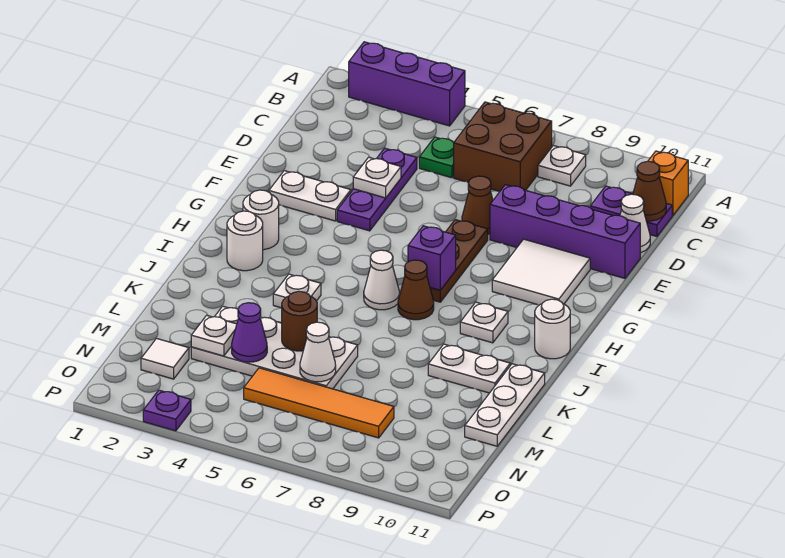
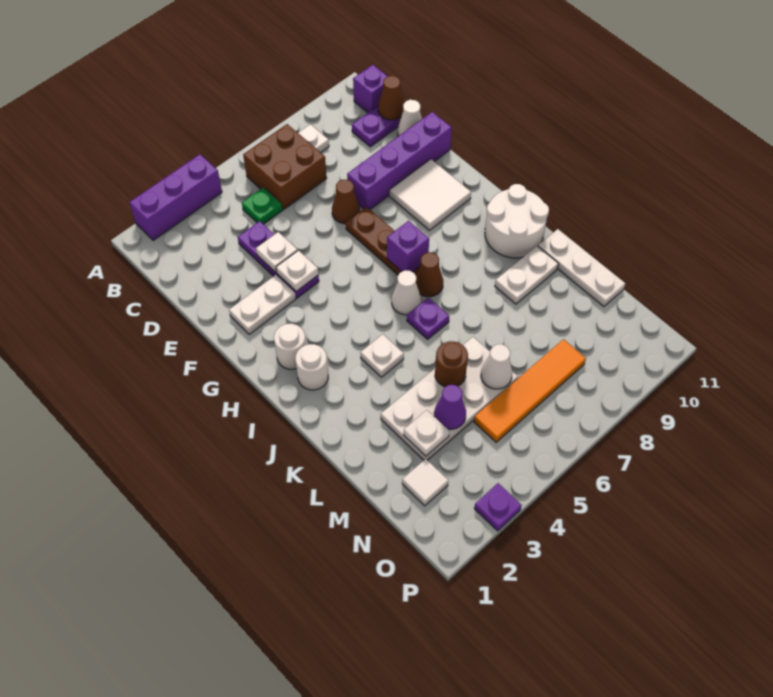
orange 1x1 brick [648,151,688,216] -> purple 1x1 brick [353,65,388,113]
white 1x1 plate [460,302,508,343] -> white 1x1 plate moved to [276,250,318,291]
white 1x1 round brick [535,299,570,359] -> white 2x2 round brick [485,184,549,258]
none -> purple 1x1 plate [407,298,449,339]

